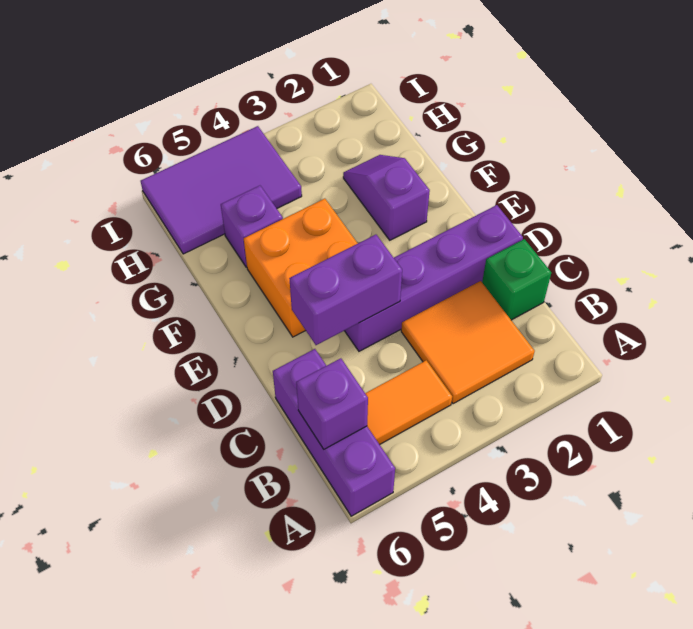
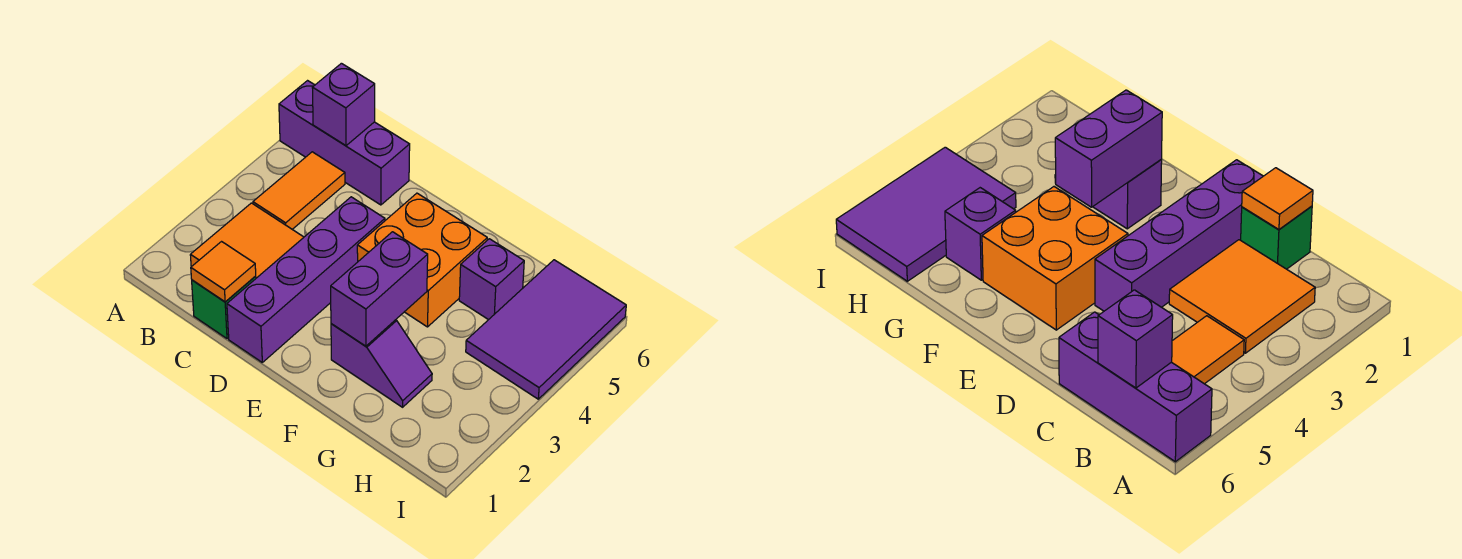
none -> orange 1x1 tile [191,242,256,302]
purple 1x2 brick [289,235,402,345] -> purple 1x2 brick moved to [331,232,428,346]

